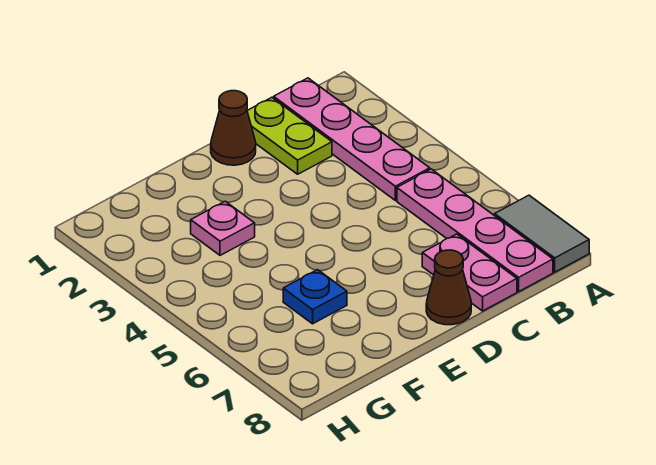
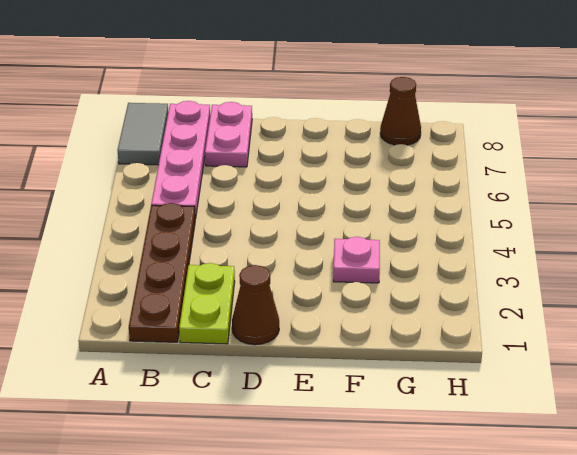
pink 1x4 plate [274,78,430,200] -> brown 1x4 plate [129,203,195,342]
brown 1x1 cone [426,250,471,325] -> brown 1x1 cone moved to [380,77,421,145]
blue 1x1 plate [283,270,347,324] -> none

